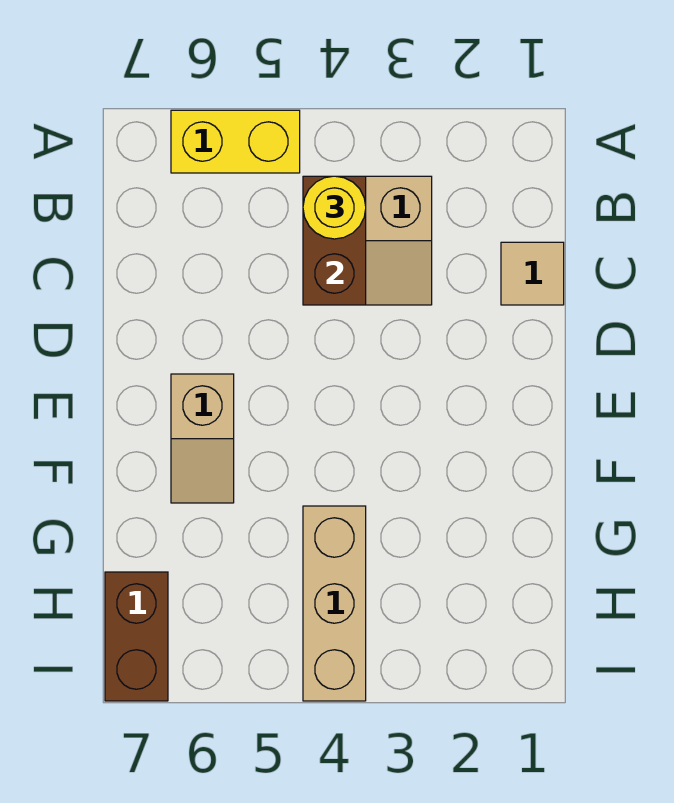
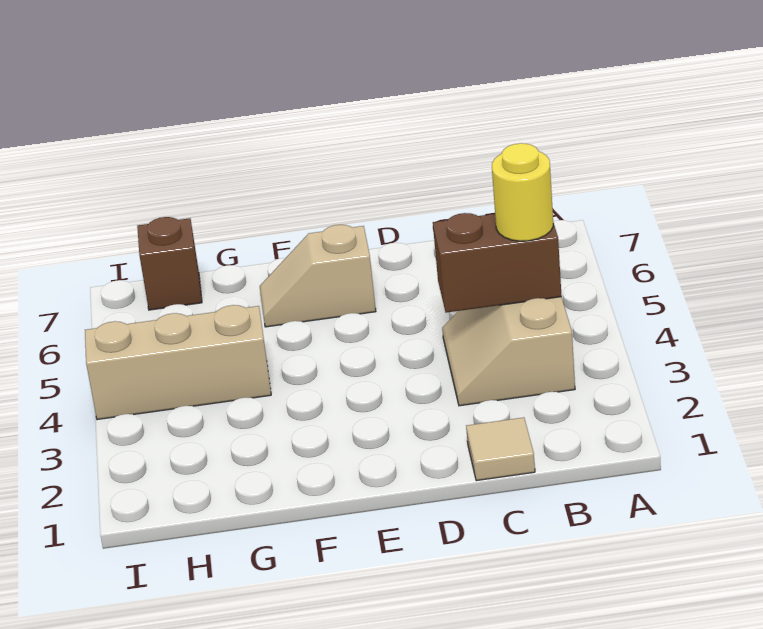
yellow 1x2 brick [171,110,300,173] -> none
brown 1x2 brick [105,572,168,701] -> brown 1x1 brick [137,217,202,310]

